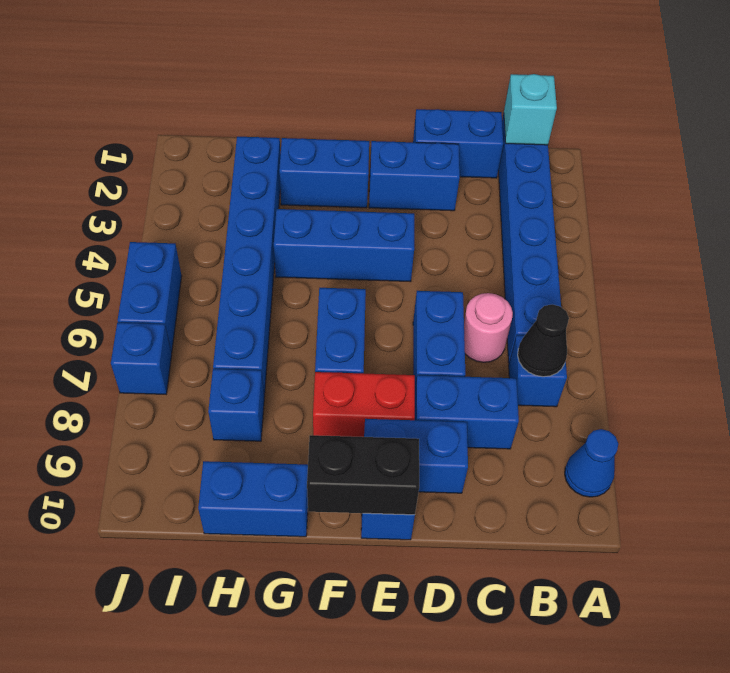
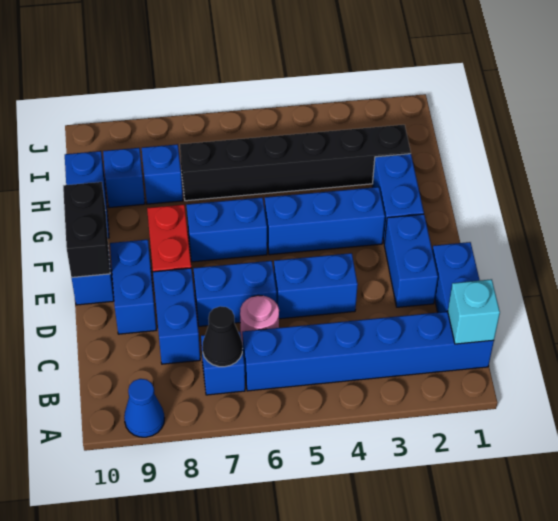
blue 1x3 brick [274,209,414,282] -> blue 1x3 brick turned to [265,187,385,255]
blue 1x6 brick [213,137,281,397] -> black 1x6 brick [180,125,411,201]
blue 1x2 brick [118,242,182,353] -> blue 1x2 brick moved to [274,253,358,319]
blue 1x1 brick [111,323,172,394] -> blue 1x1 brick moved to [103,148,145,208]

